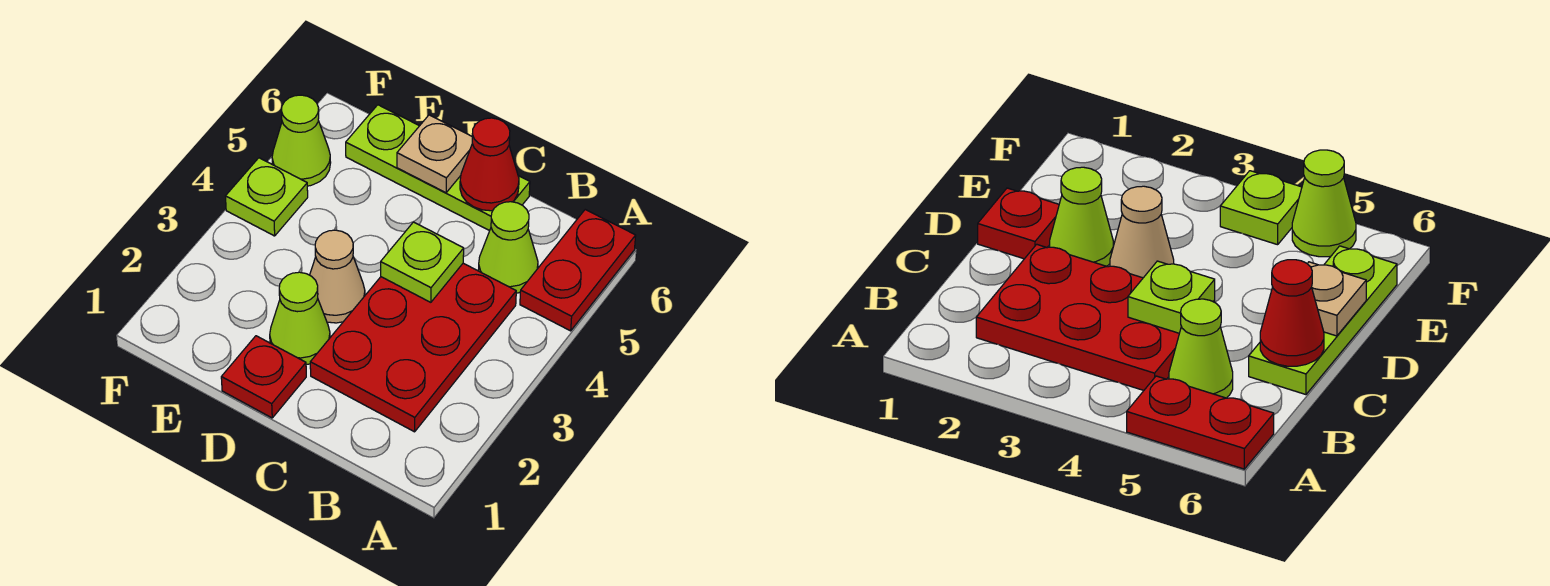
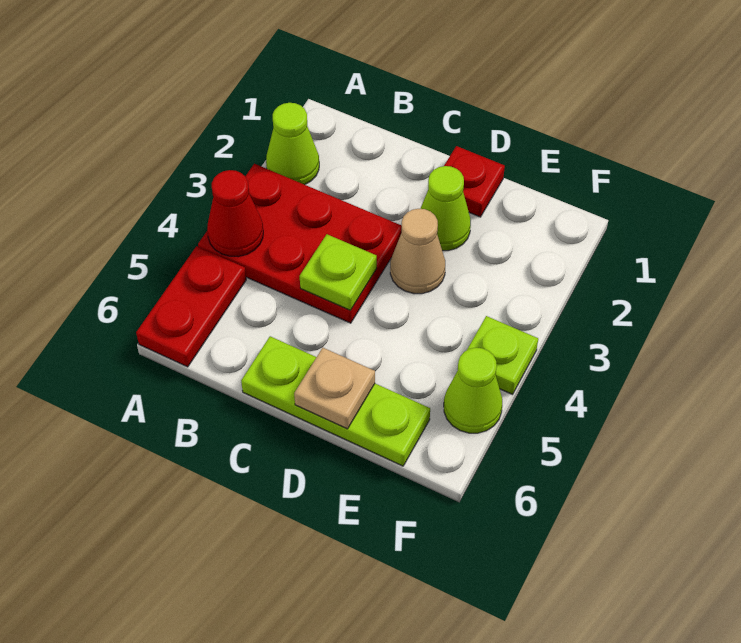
red 2x3 plate [310,263,516,432] -> red 2x3 plate turned to [198,164,402,323]
lime 1x1 cone [478,202,538,293] -> lime 1x1 cone moved to [266,103,319,185]
red 1x1 cone [460,118,519,211] -> red 1x1 cone moved to [207,170,263,257]

